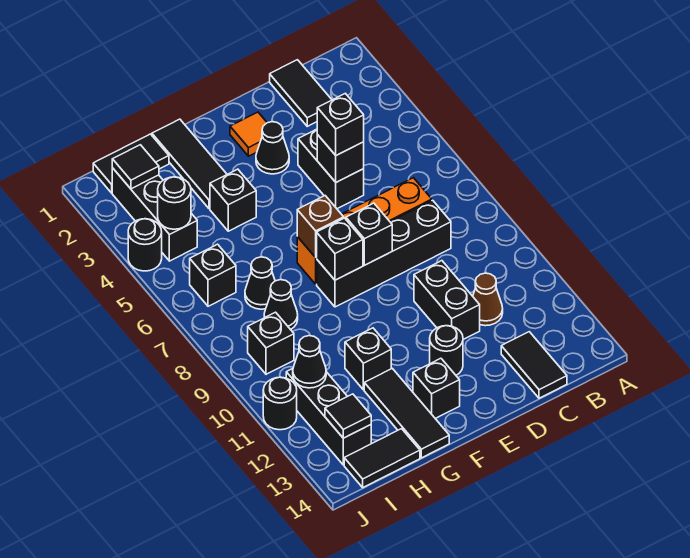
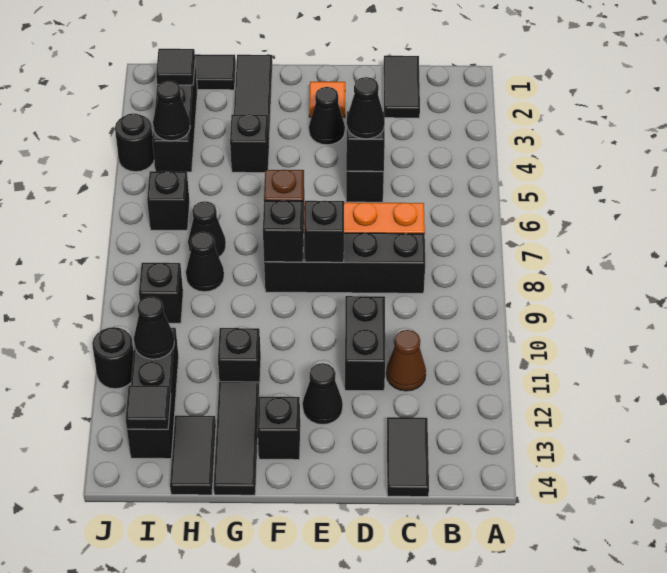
black 1x1 brick [317,93,364,155] -> black 1x1 cone [347,77,385,139]
black 1x1 round brick [430,326,463,375] -> black 1x1 cone [303,363,343,425]
black 1x2 tile [344,429,420,487] -> black 1x2 tile turned to [170,416,216,495]
black 1x1 round brick [158,177,191,229] -> black 1x1 cone [153,81,190,141]

